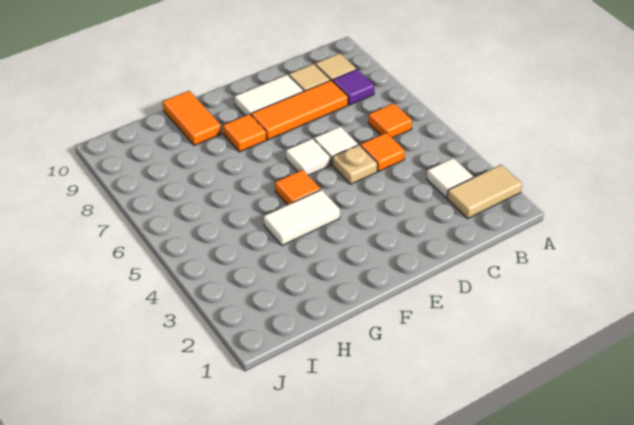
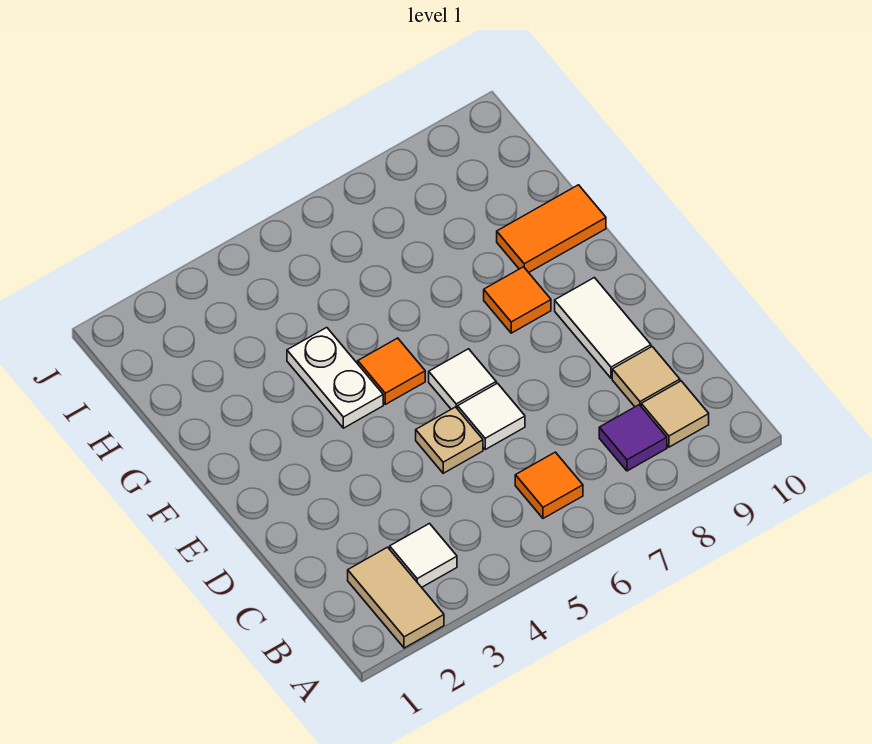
orange 1x1 tile [360,133,405,172] -> none
orange 1x3 tile [251,80,348,140] -> none
white 1x2 tile [264,190,340,246] -> white 1x2 plate [287,328,383,428]

